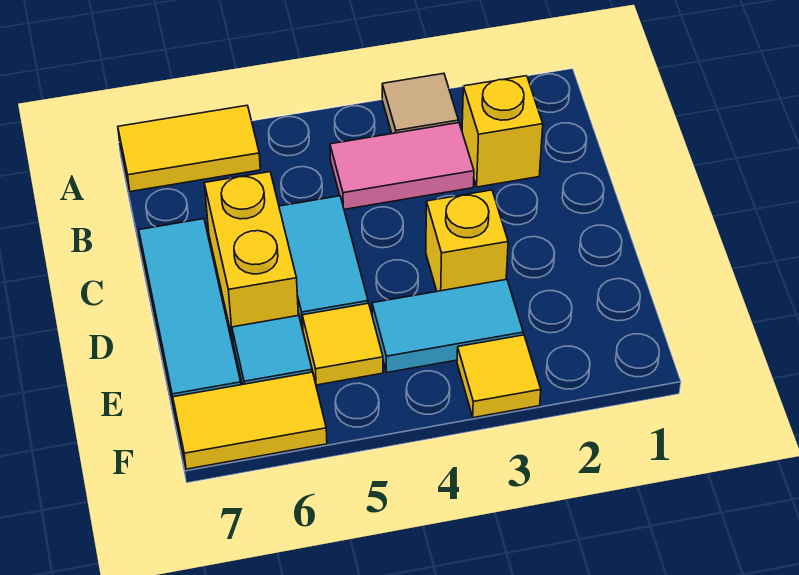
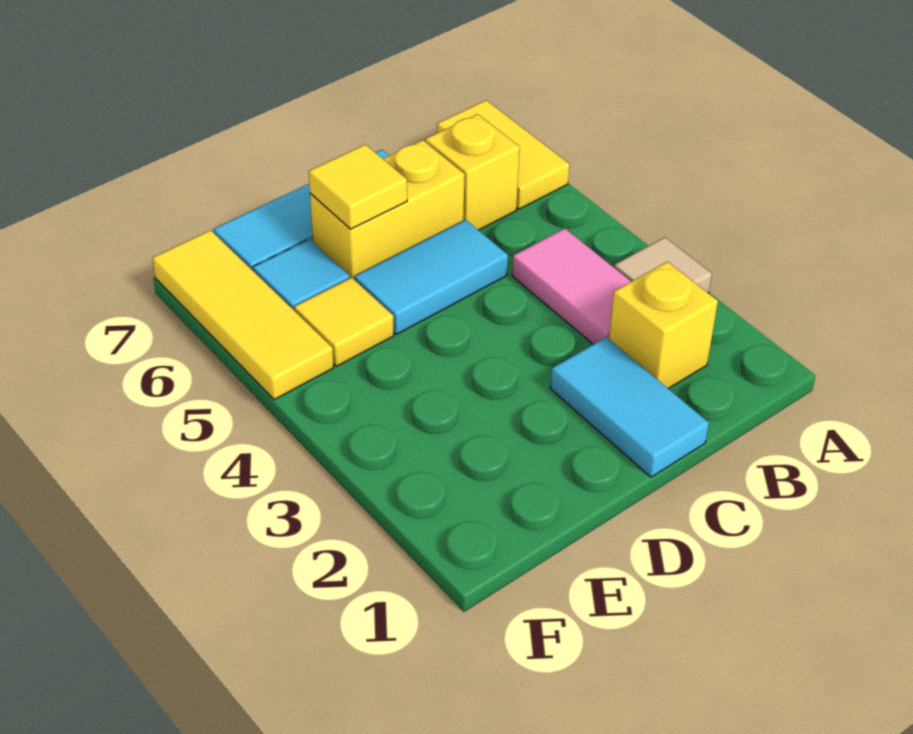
yellow 1x1 brick [426,190,508,291] -> yellow 1x1 brick moved to [425,114,520,230]
cyan 1x2 tile [372,279,523,372] -> cyan 1x2 tile moved to [550,337,709,477]
yellow 1x1 tile [457,335,541,418] -> yellow 1x1 tile moved to [309,144,407,229]
yellow 1x2 tile [173,372,327,469] -> yellow 1x3 tile [152,230,333,400]

